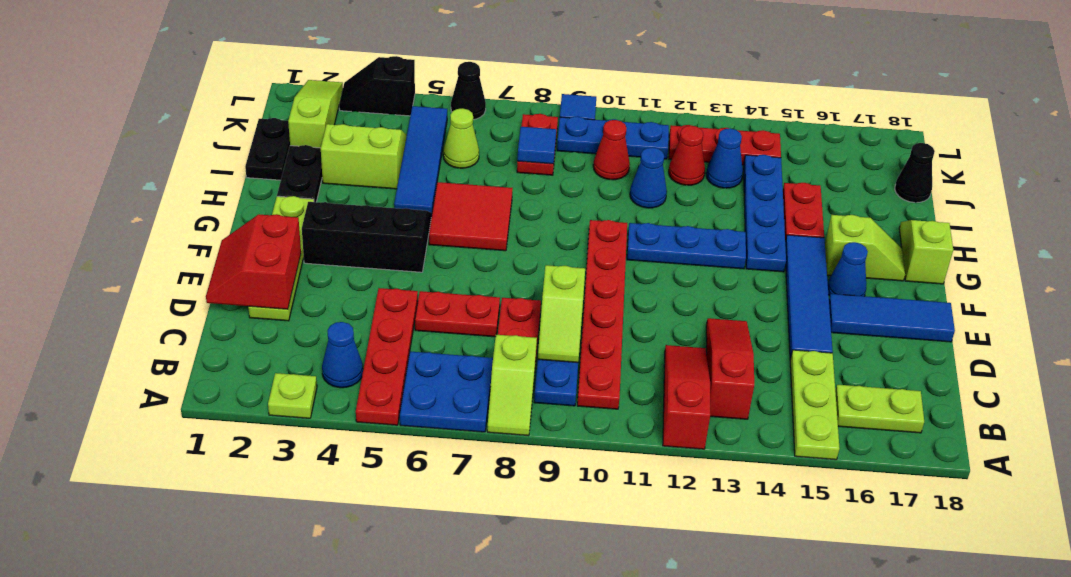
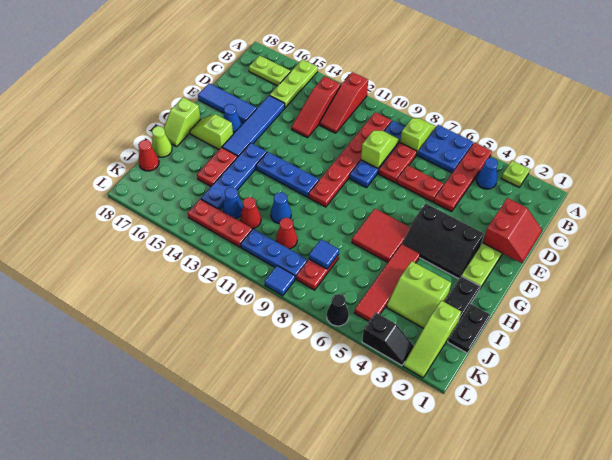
blue 1x4 tile [394,106,447,217] -> red 1x4 tile [354,244,420,321]
lime 1x1 cone [443,108,479,168] -> lime 1x1 cone moved to [152,126,172,157]
black 1x1 cone [895,143,935,203] -> red 1x1 cone [139,140,159,171]

